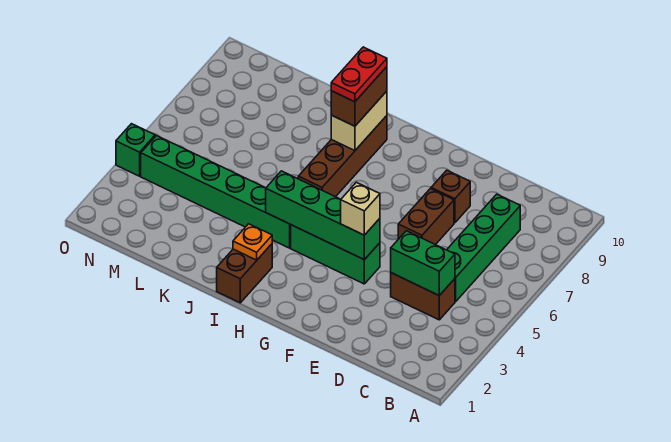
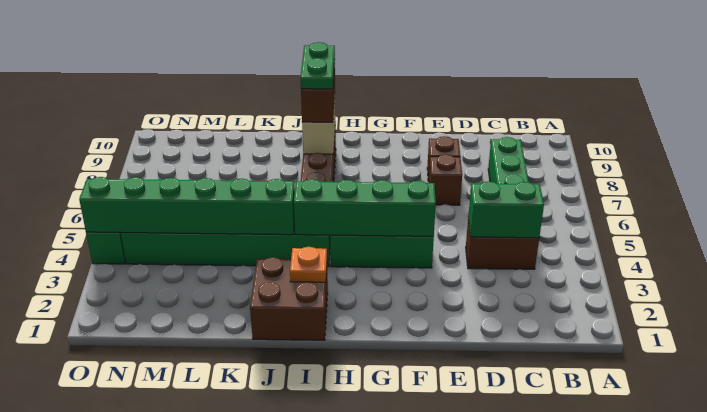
brown 1x2 brick [398,189,454,245] -> brown 1x1 brick [429,154,462,205]
tan 1x1 brick [341,182,380,235] -> none
brown 1x2 brick [217,244,272,303] -> brown 2x2 brick [250,257,328,340]
red 1x2 plate [331,47,387,102] -> green 1x2 plate [301,42,335,89]
none -> green 1x6 brick [79,177,295,235]

